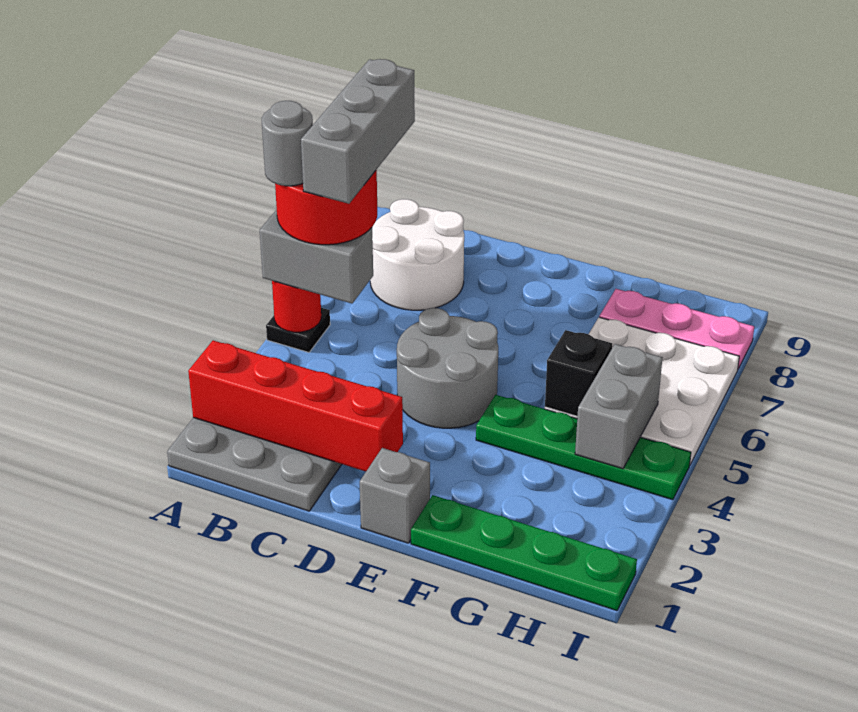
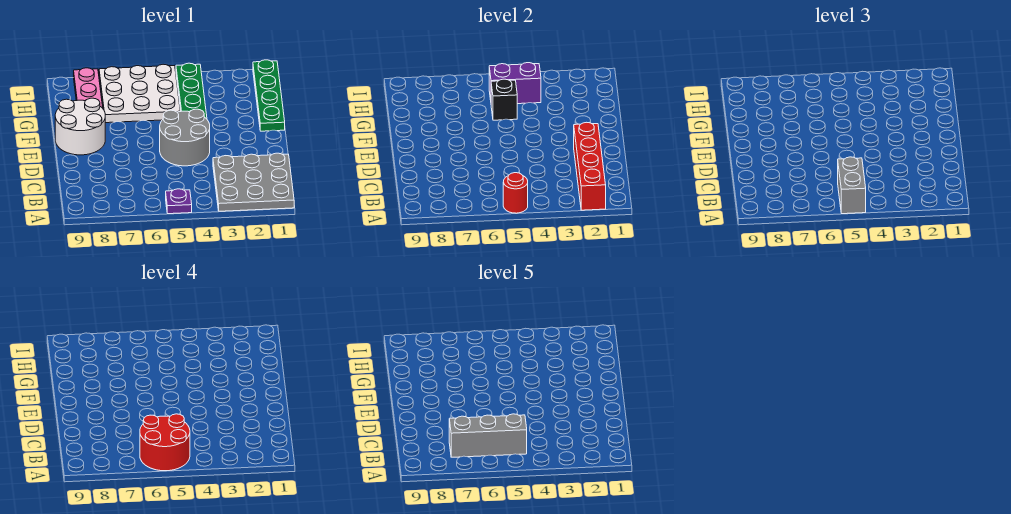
black 1x1 plate [266,308,330,352] -> purple 1x1 plate [166,189,192,214]
grey 1x1 round brick [262,101,313,186] -> none
white 2x2 round brick [370,199,464,310] -> white 2x2 round brick moved to [55,98,105,155]
grey 1x1 brick [360,448,430,543] -> none
grey 1x2 brick [575,344,662,469] -> purple 1x2 brick [489,63,541,104]

